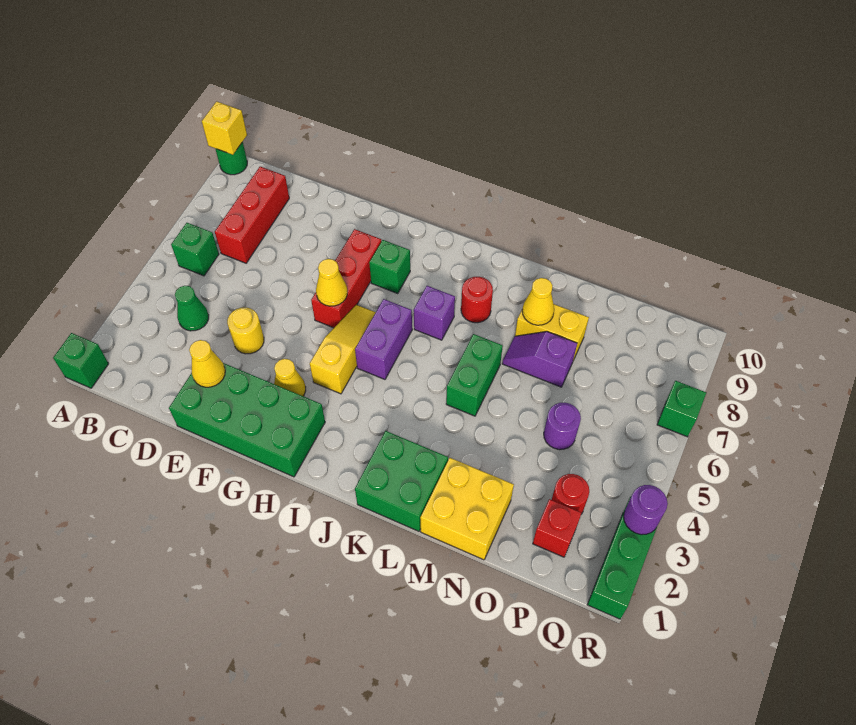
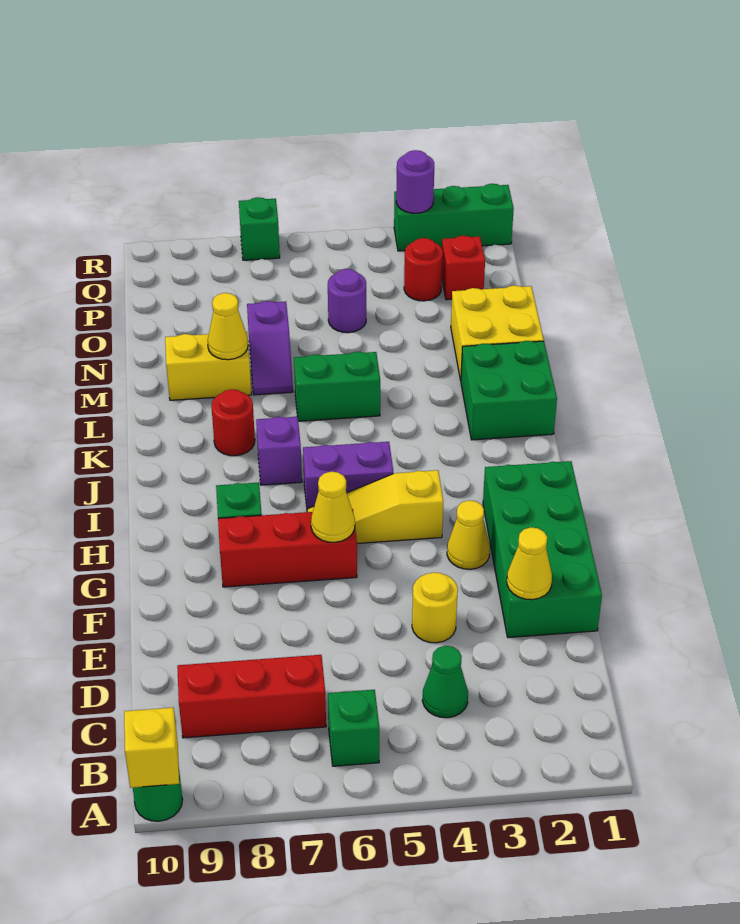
green 1x1 brick [53,333,109,388] -> none
yellow 1x2 brick [515,304,589,360] -> yellow 1x2 brick turned to [165,332,251,400]

